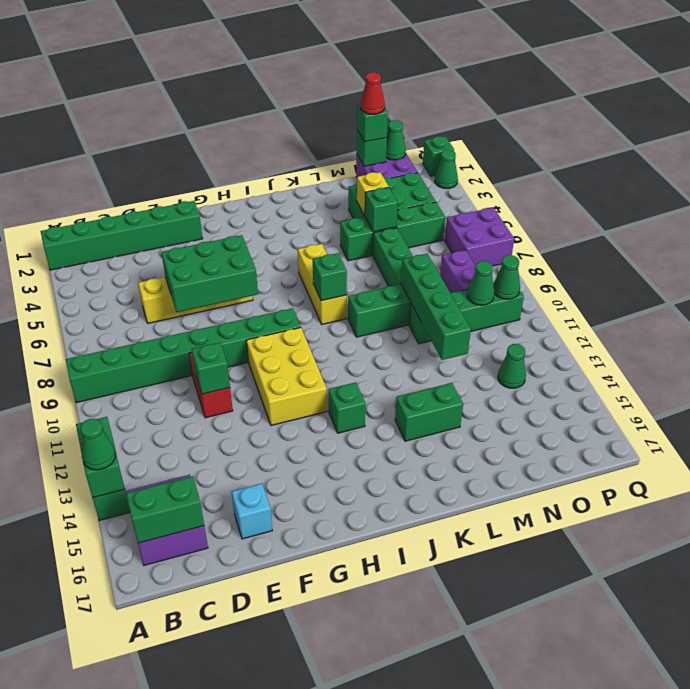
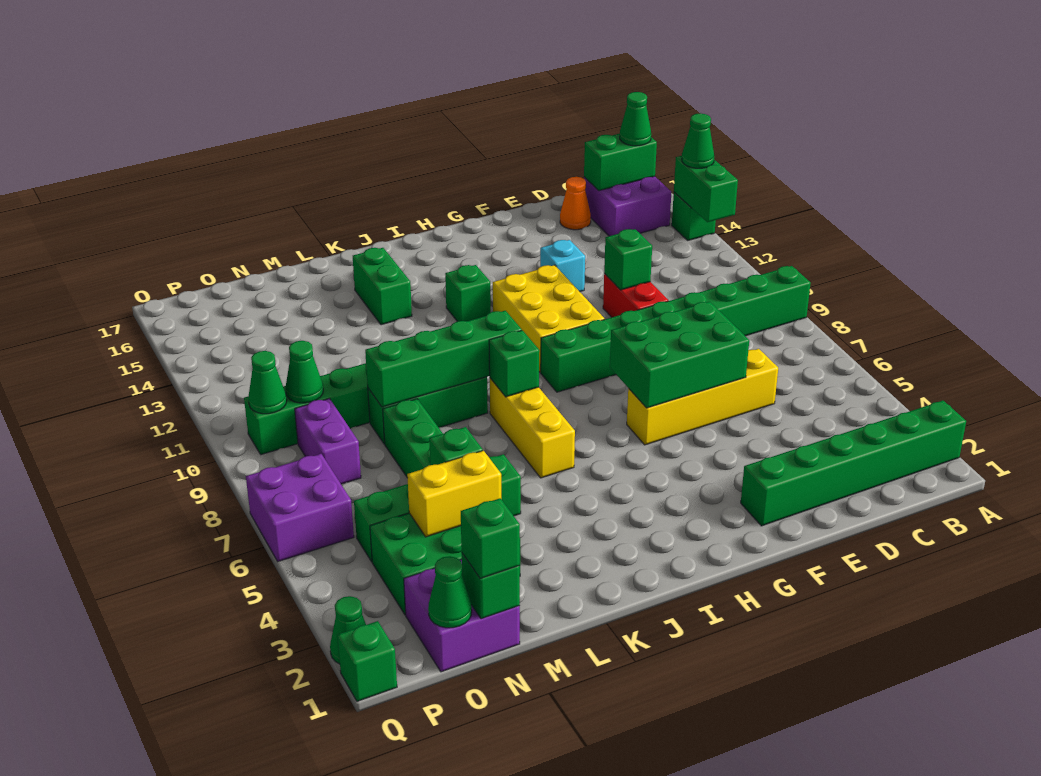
none -> orange 1x1 cone [560,177,591,230]
cyan 1x1 brick [232,483,272,539] -> cyan 1x1 brick moved to [540,240,585,292]
green 1x2 brick [395,383,463,441] -> green 1x2 brick turned to [353,248,412,325]
yellow 1x1 brick [357,172,389,215] -> yellow 1x2 brick [407,451,501,537]
green 1x4 brick [401,254,471,360] -> green 1x4 brick turned to [365,311,522,407]
red 1x1 cone [360,72,385,115] -> none
green 1x1 cone [498,344,526,388] -> green 1x1 cone moved to [620,92,651,146]

